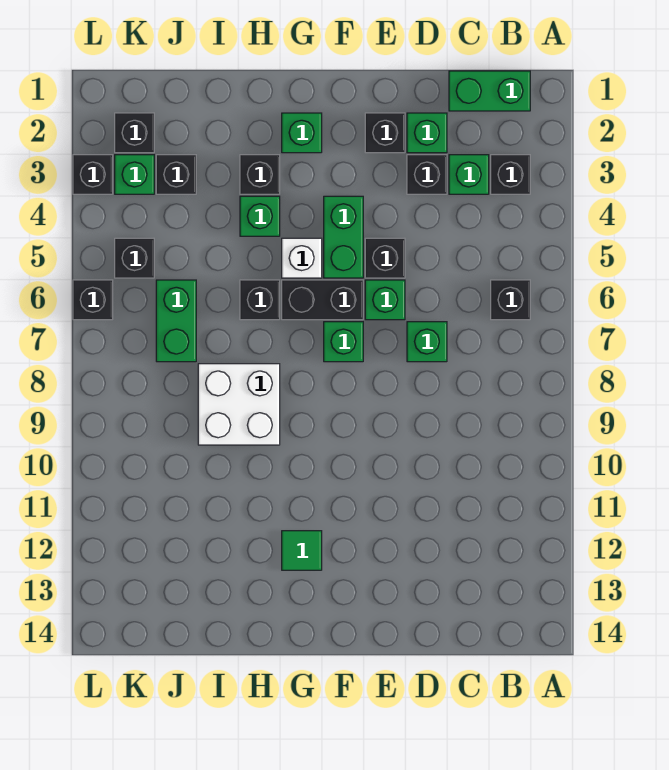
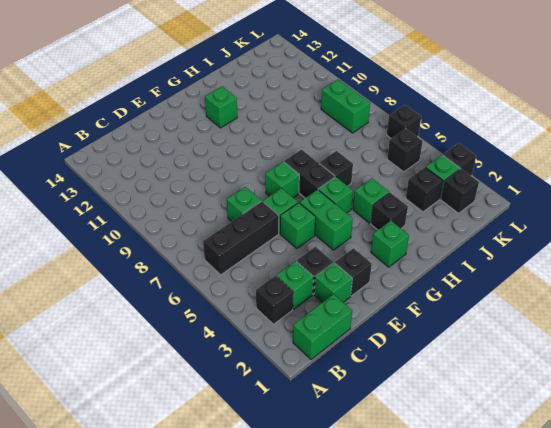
black 1x1 brick [491,280,530,320] -> black 1x3 brick [203,201,279,275]
black 1x1 brick [365,238,405,278] -> green 1x1 brick [280,203,316,249]
black 1x2 brick [282,280,363,320] -> black 1x2 brick turned to [284,150,335,198]
white 1x1 brick [282,238,322,278] -> green 1x1 brick [318,177,353,213]
green 1x1 tile [282,531,322,570] -> green 1x1 brick [205,86,237,128]
white 2x2 brick [198,364,280,445] -> none
green 1x2 brick [156,280,196,362] -> green 1x2 brick moved to [321,80,370,133]

